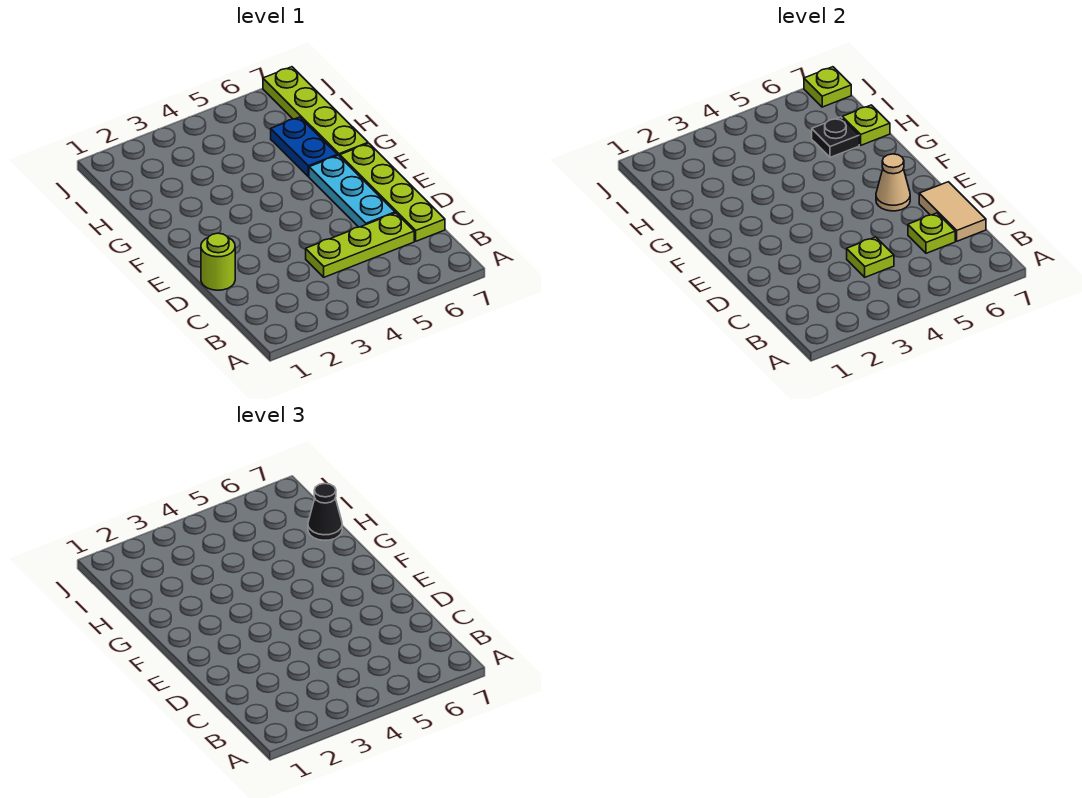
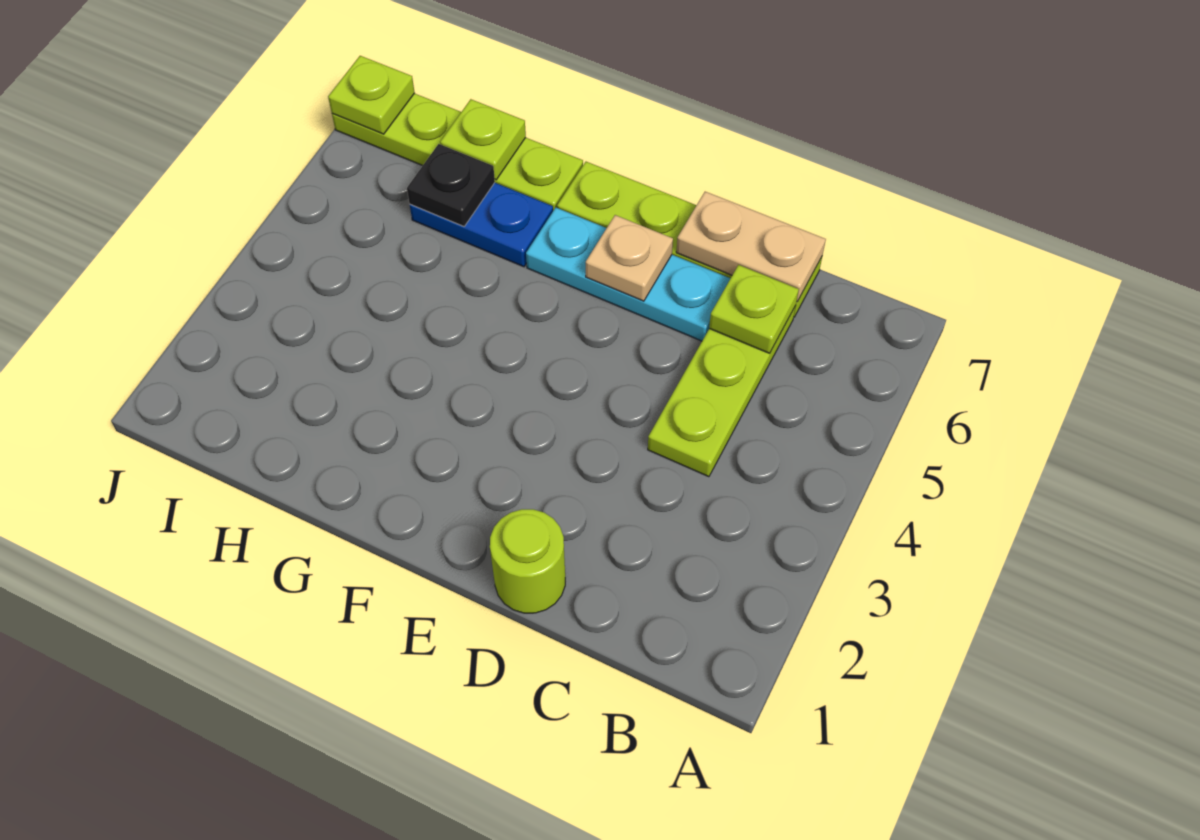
lime 1x1 plate [847,237,894,277] -> none
tan 1x2 tile [919,182,986,241] -> tan 1x2 plate [676,192,826,302]
tan 1x1 cone [876,154,910,211] -> tan 1x1 plate [586,215,673,301]
black 1x1 cone [308,483,342,540] -> none

